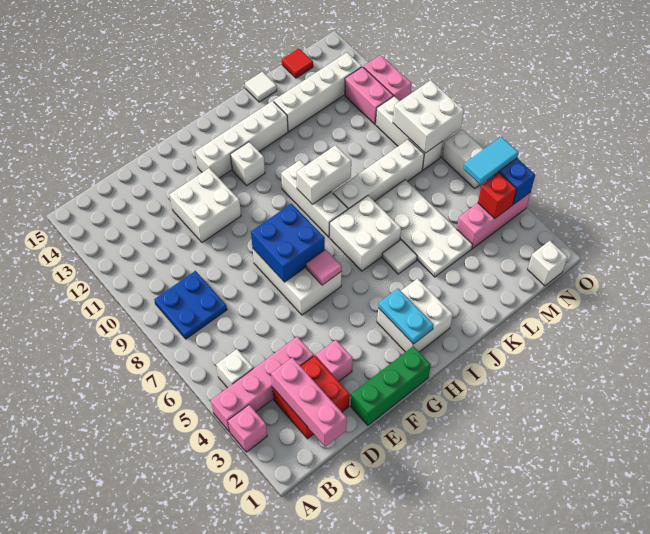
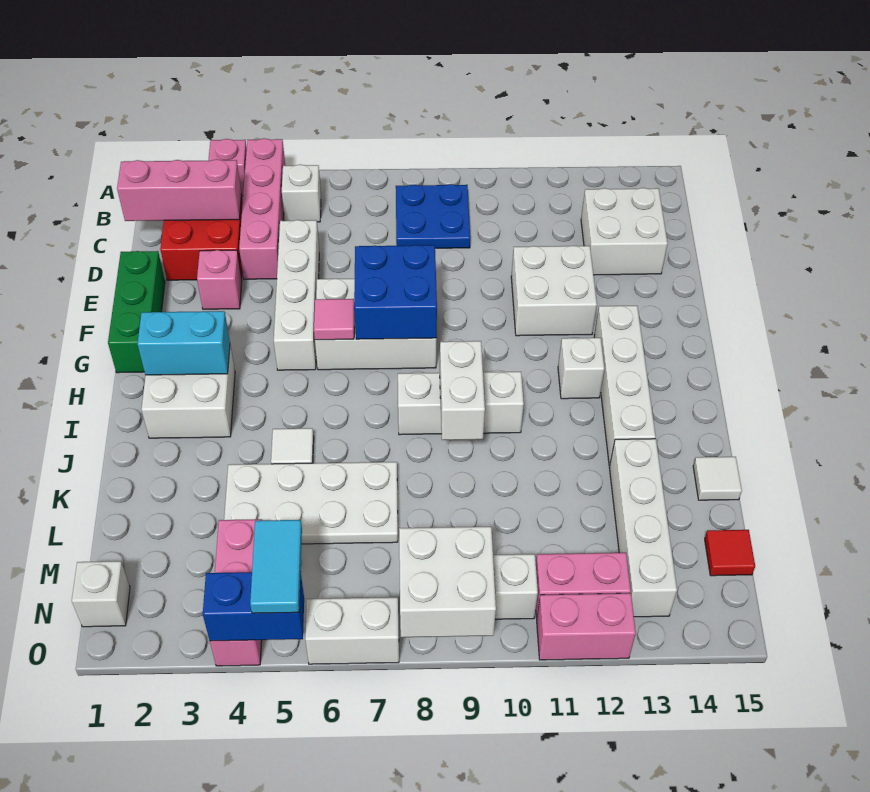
cyan 1x2 plate [378,289,433,344] -> cyan 1x2 brick [137,311,230,375]
white 2x2 brick [330,196,401,271] -> white 2x2 brick moved to [581,188,668,275]
white 1x4 brick [333,139,424,209] -> white 1x4 brick moved to [274,220,319,370]
red 1x1 brick [478,173,517,219] -> none

